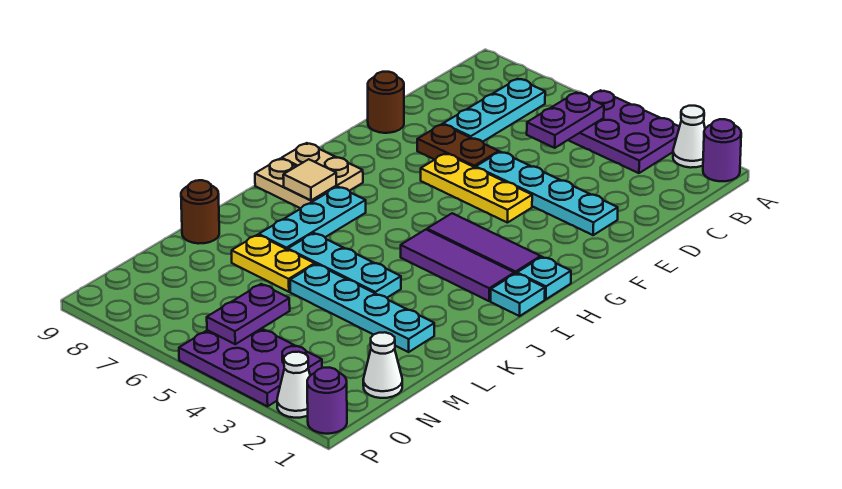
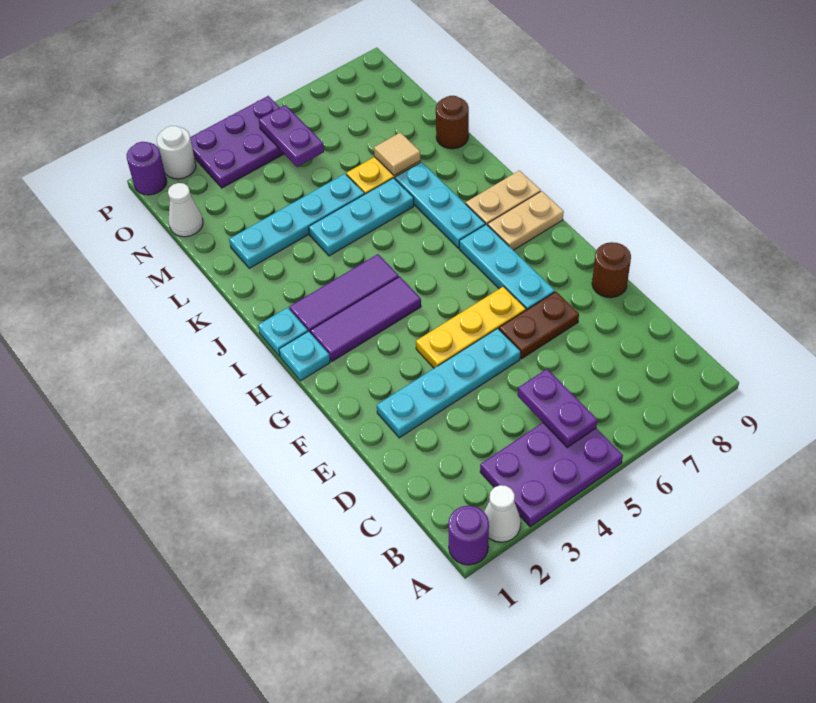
cyan 1x3 plate [443,79,545,142] -> cyan 1x3 plate moved to [459,224,555,310]
tan 1x1 tile [283,159,336,200] -> tan 1x1 tile moved to [374,132,421,176]
white 1x1 cone [277,352,310,418] -> white 1x1 round brick [157,126,196,179]

